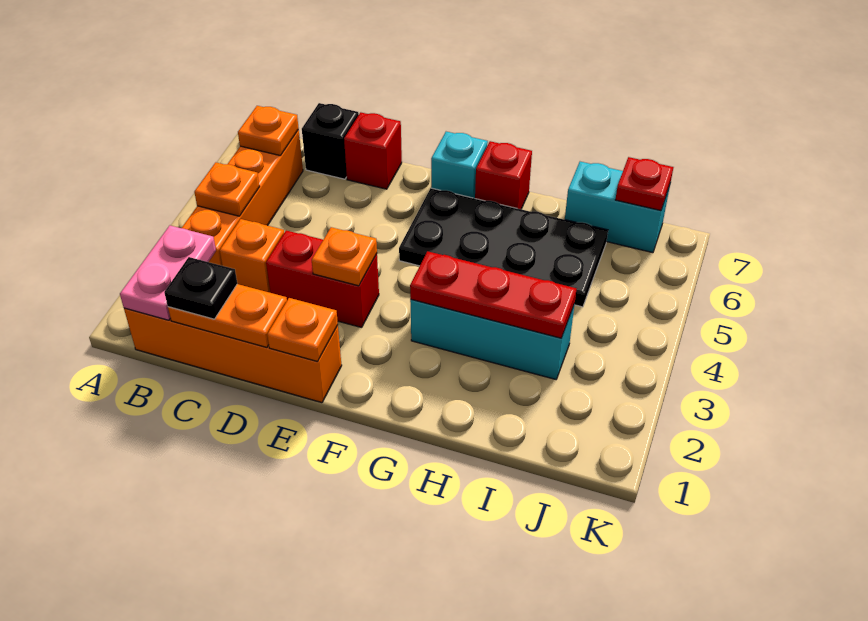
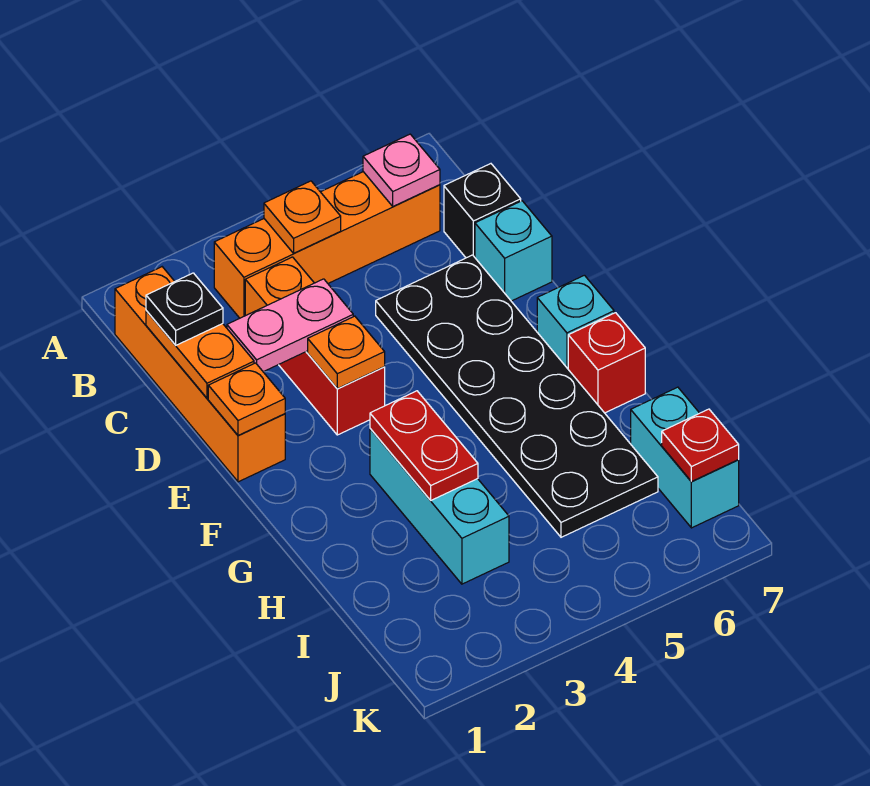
pink 1x2 plate [120,225,216,320] -> pink 1x2 plate moved to [227,279,353,372]
orange 1x1 plate [238,106,299,156] -> pink 1x1 plate [363,134,440,206]
red 1x1 brick [344,112,402,189] -> cyan 1x1 brick [475,201,552,301]
black 2x4 plate [399,188,608,307] -> black 2x6 plate [376,255,658,537]
red 1x3 plate [410,251,576,338] -> red 1x2 plate [370,391,478,500]

